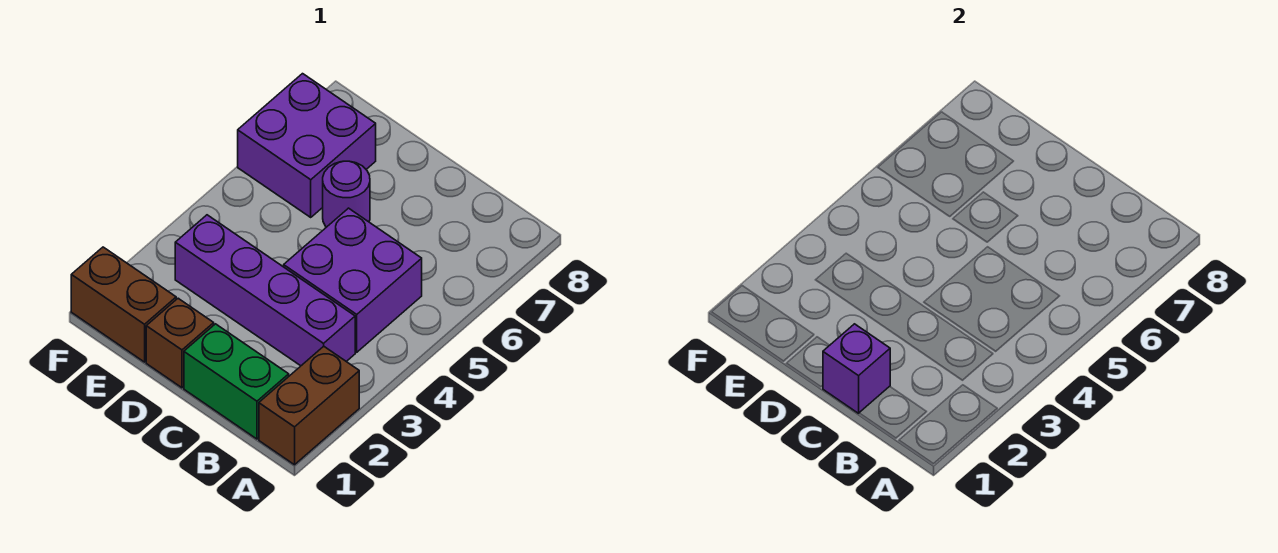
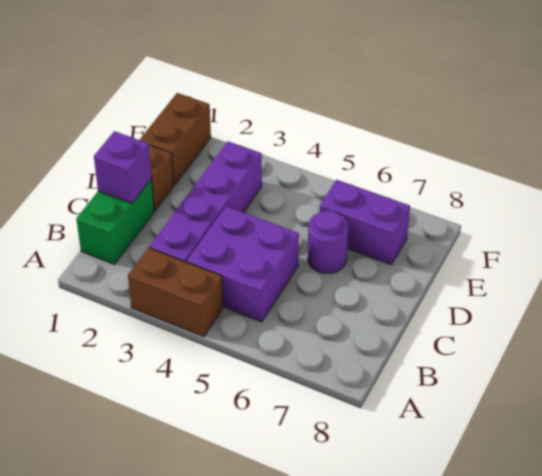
brown 1x2 brick [259,346,359,465] -> brown 1x2 brick moved to [128,248,223,337]
purple 2x2 brick [238,74,376,217] -> purple 1x2 brick [320,180,410,265]

